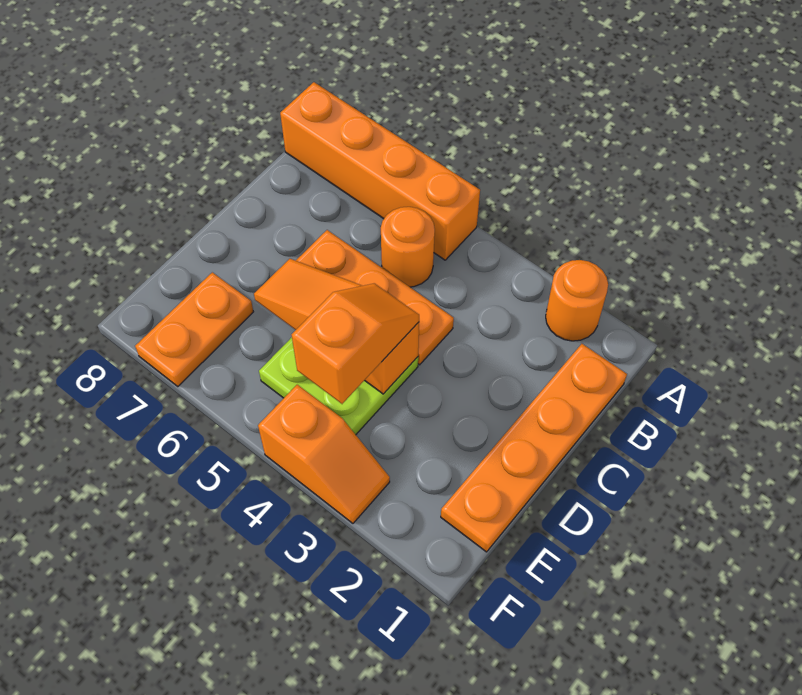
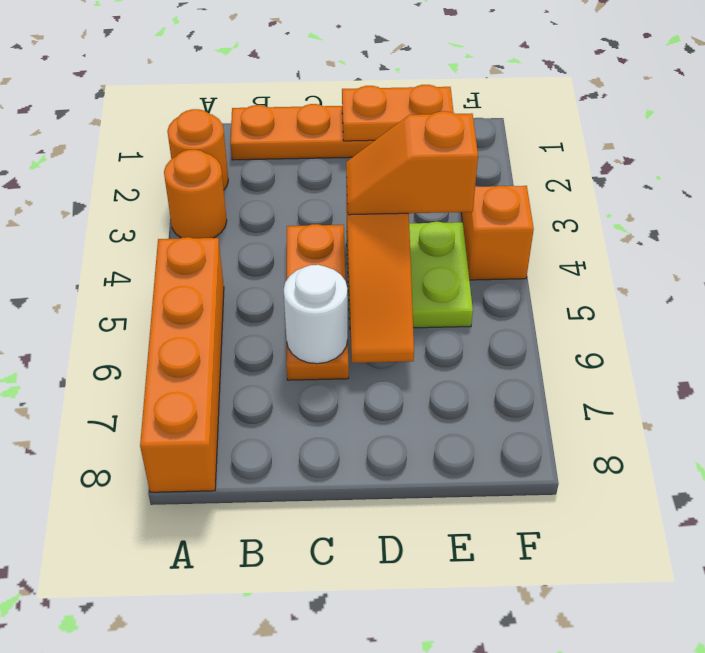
orange 1x1 round brick [381,207,435,287] -> orange 1x1 round brick moved to [164,150,227,238]
none -> white 1x1 round brick [284,265,348,364]
orange 1x2 plate [135,272,253,386] -> orange 1x2 plate moved to [342,85,454,141]

